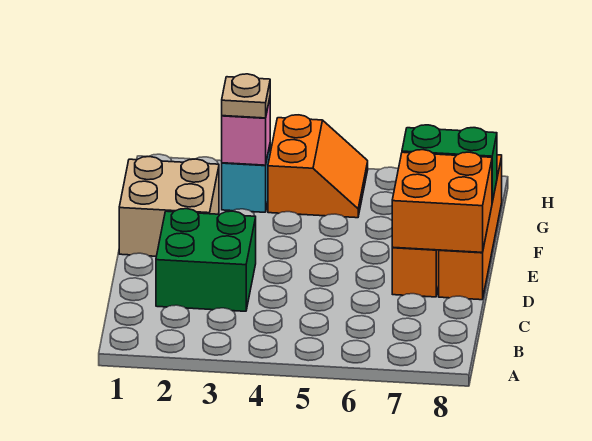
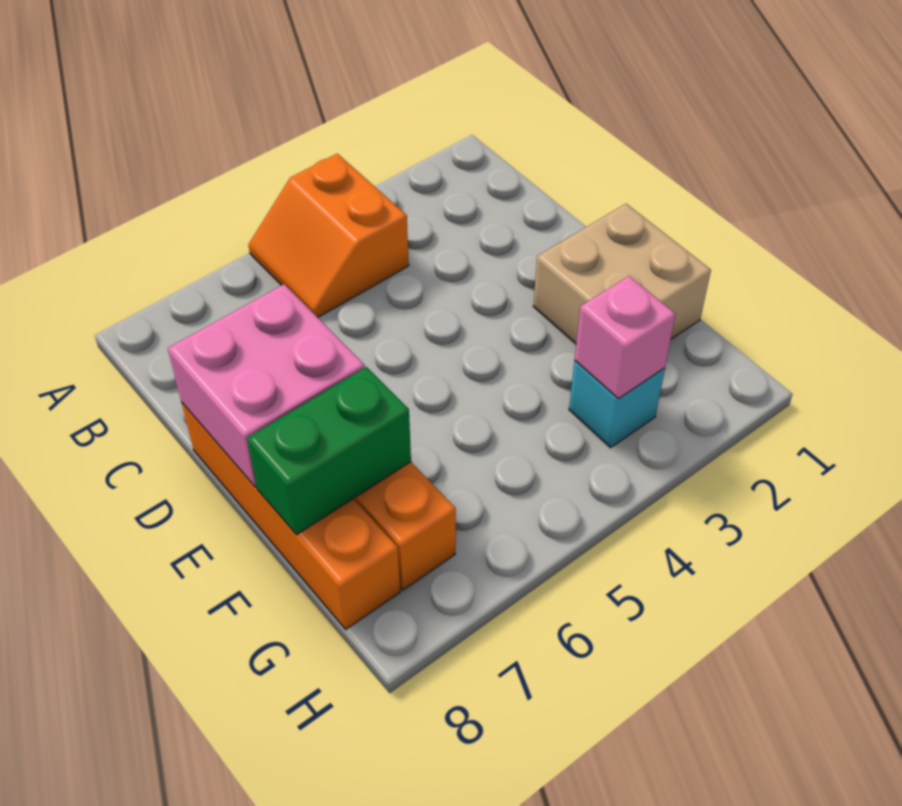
green 2x2 brick [156,209,256,311] -> none
orange 2x2 brick [392,150,492,252] -> pink 2x2 brick [168,284,365,487]
tan 1x1 plate [222,74,270,118] -> none
orange 2x2 slope [268,115,368,218] -> orange 2x2 slope moved to [248,154,409,317]

